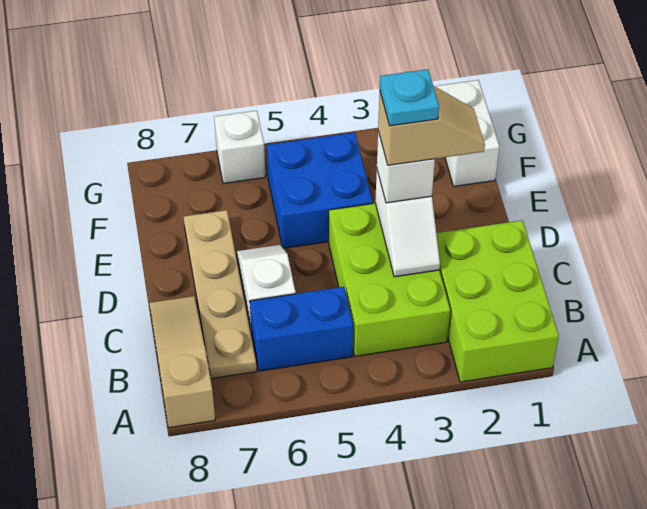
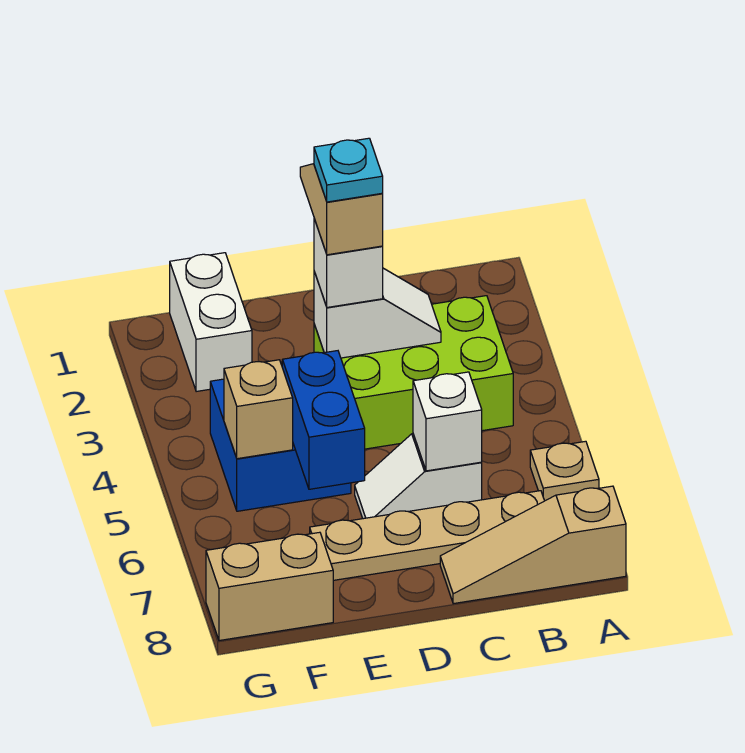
lime 2x3 brick [436,220,559,382] -> none
none -> tan 1x1 plate [530,441,599,501]
blue 1x2 brick [250,287,353,371] -> blue 1x2 brick moved to [282,351,365,489]
white 1x2 brick [437,80,500,186] -> white 1x2 brick turned to [170,253,252,392]
none -> tan 1x1 brick [224,360,293,459]
none -> tan 1x2 brick [206,532,333,641]
white 1x1 brick [214,111,265,184] -> white 1x1 brick moved to [413,372,482,471]

